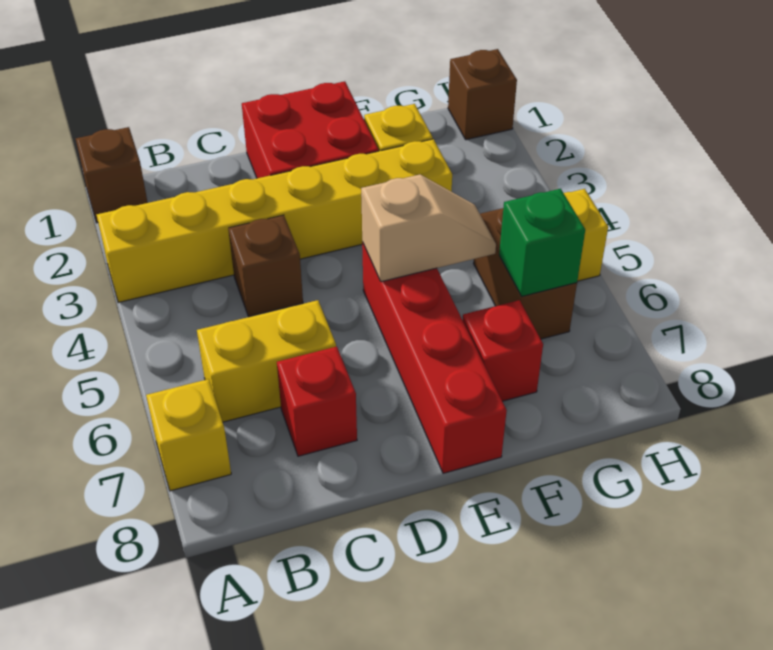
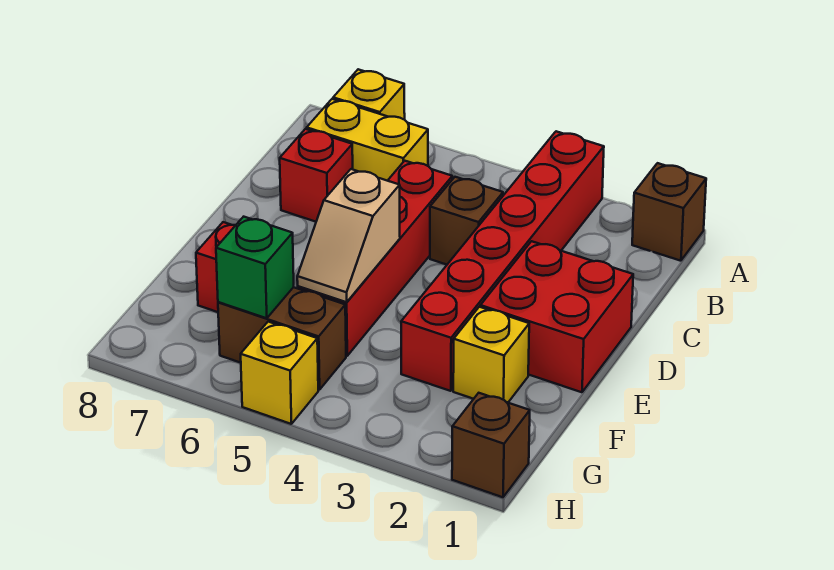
yellow 1x6 brick [97,139,452,303] -> red 1x6 brick [401,131,604,391]
yellow 1x2 brick [197,300,336,422] -> yellow 1x2 brick turned to [307,99,428,181]
red 1x4 brick [362,242,507,473] -> red 1x4 brick turned to [298,161,452,356]

